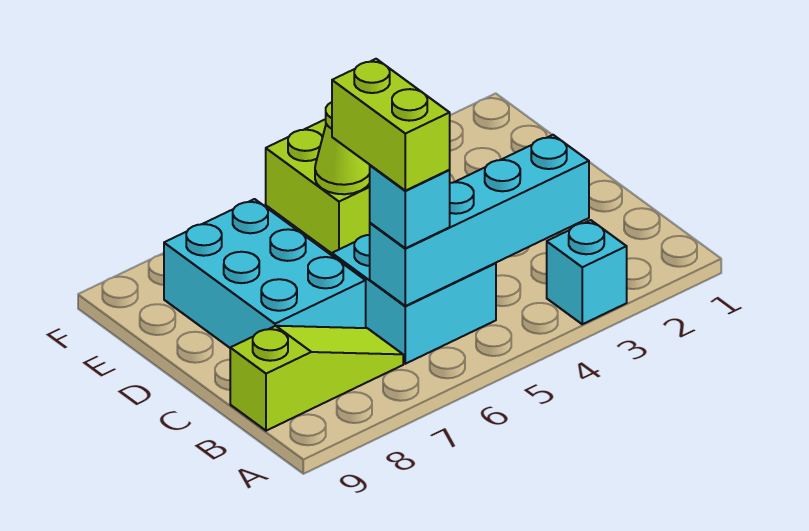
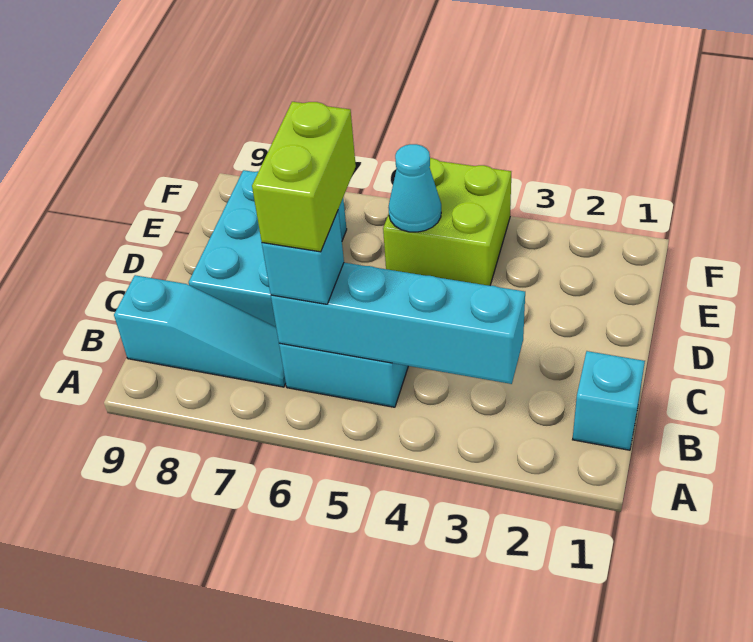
cyan 1x1 brick [547,220,627,324] -> cyan 1x1 brick moved to [573,351,645,450]
lime 1x3 slope [230,326,403,431] -> cyan 1x3 slope [114,275,286,387]
lime 1x1 cone [315,102,370,194] -> cyan 1x1 cone [388,144,441,232]

